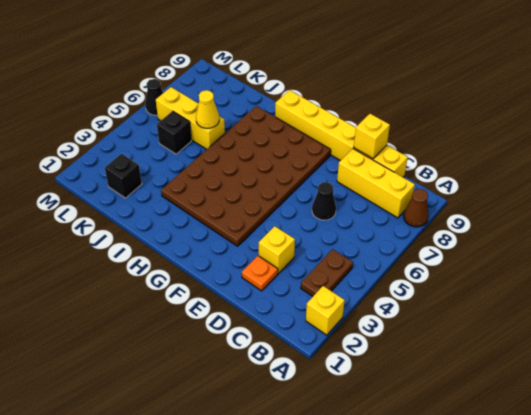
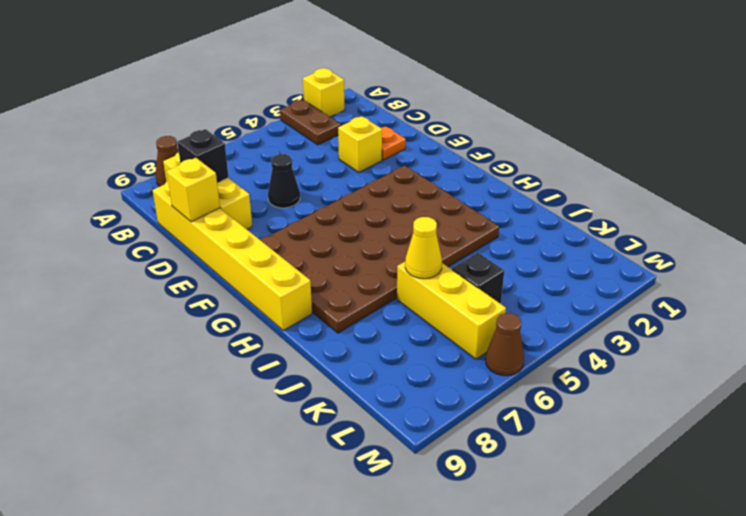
brown 1x2 plate [301,249,353,296] -> brown 1x2 plate turned to [280,100,341,145]
black 1x1 brick [105,154,142,198] -> black 1x1 brick moved to [177,129,229,183]
black 1x1 cone [145,79,163,115] -> brown 1x1 cone [485,313,524,376]

